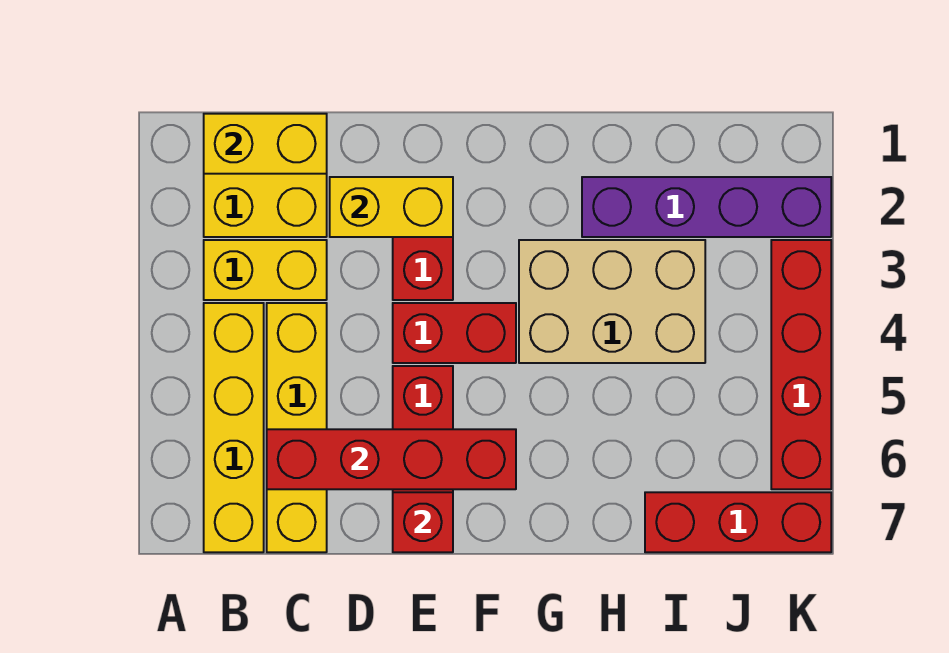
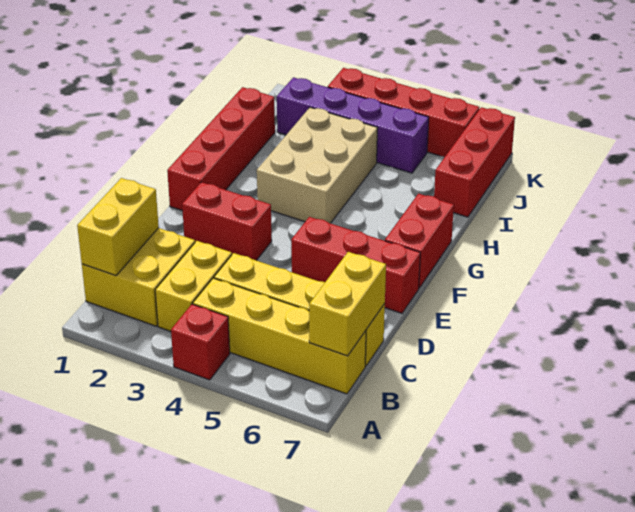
red 1x4 brick [267,429,516,489] -> red 1x4 brick moved to [167,87,275,211]
yellow 1x2 brick [330,177,453,237] -> yellow 1x2 brick moved to [309,252,386,356]
red 1x2 brick [393,303,516,363] -> red 1x2 brick moved to [385,194,454,288]
red 1x1 brick [393,492,453,552] -> red 1x1 brick moved to [171,304,230,380]
purple 1x4 brick [582,177,831,237] -> purple 1x4 brick turned to [277,77,429,173]

